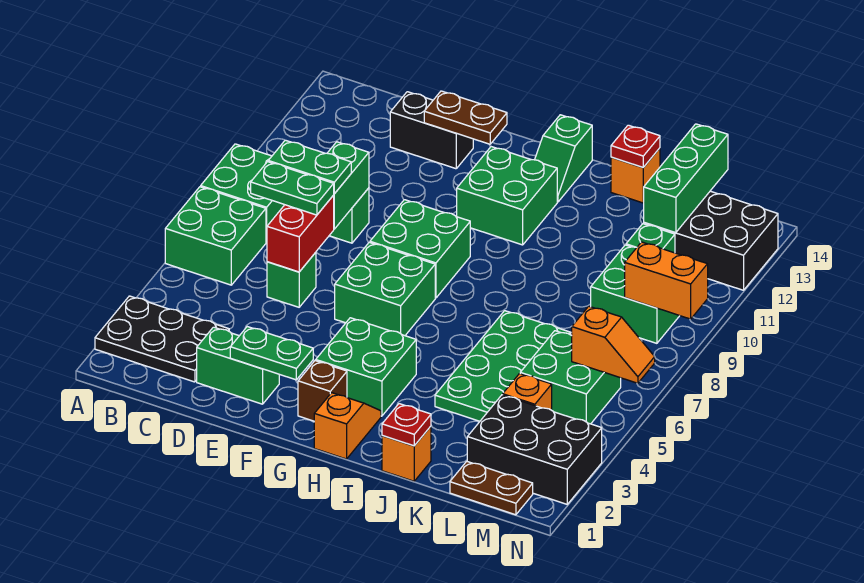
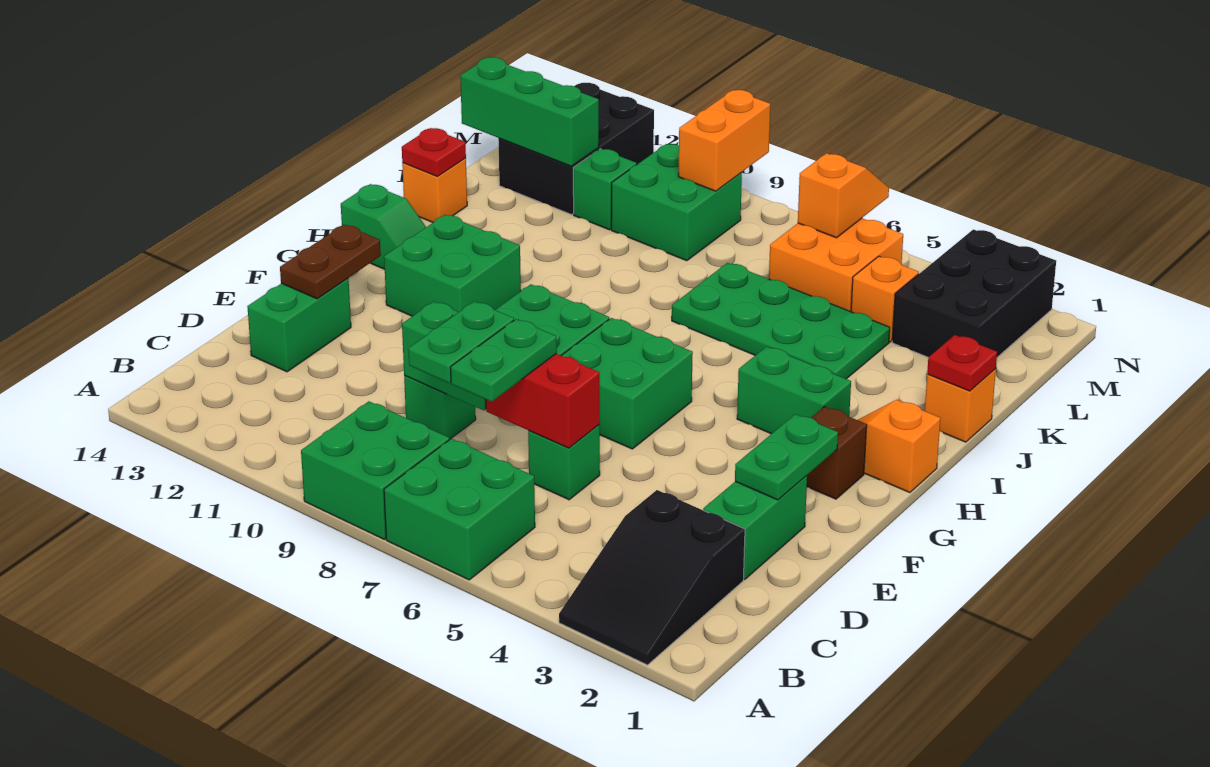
black 2x3 plate [95,296,229,382] -> black 2x3 slope [559,490,745,665]
black 1x2 brick [390,92,473,169] -> green 1x2 brick [247,278,351,372]
green 2x2 brick [316,318,416,416] -> green 1x2 brick [737,347,851,434]
brown 1x2 plate [450,461,533,515] -> none
green 2x2 brick [520,331,621,424] -> orange 2x2 brick [769,218,903,312]

